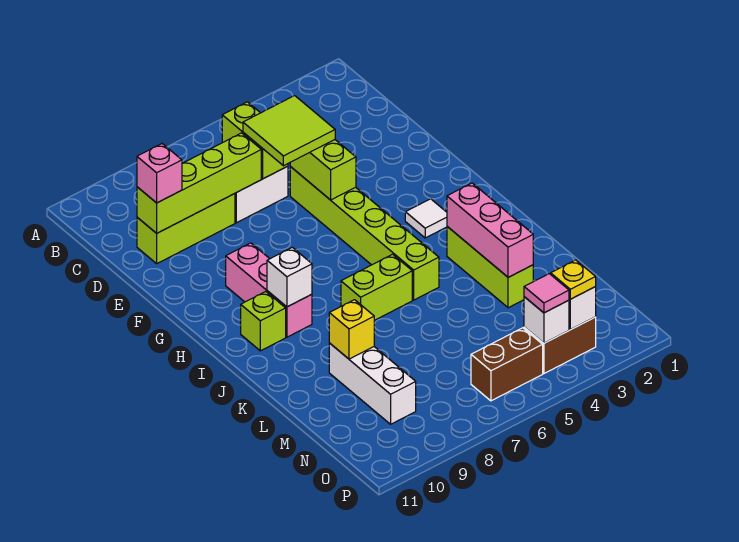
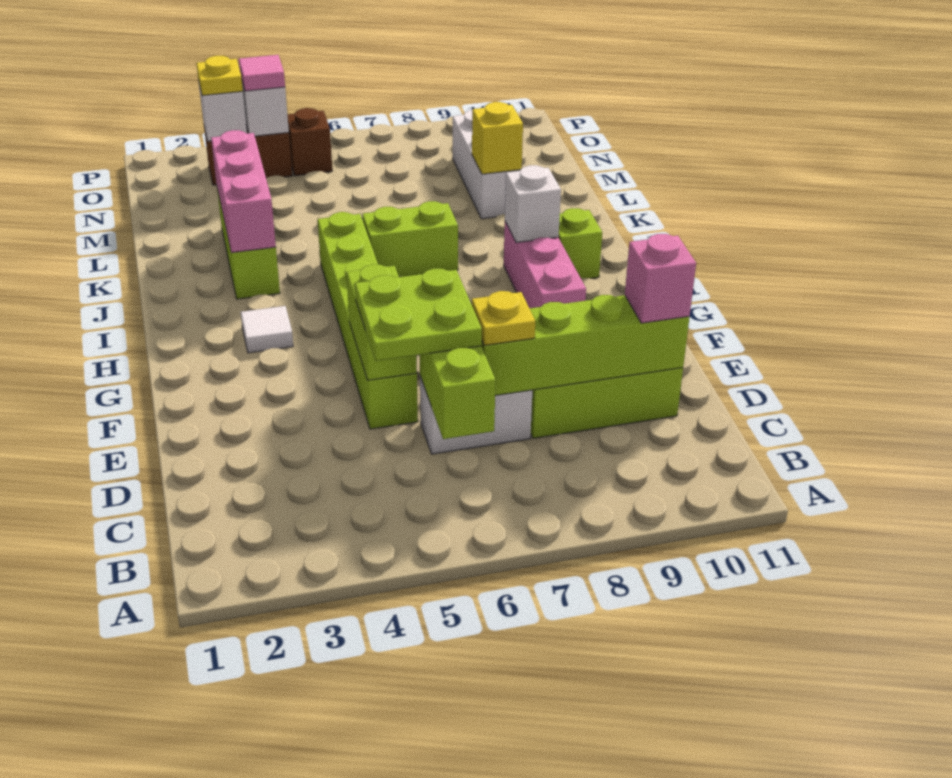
lime 2x2 tile [243,96,335,166] -> lime 2x2 plate [355,269,482,361]
none -> yellow 1x1 plate [472,291,535,346]
brown 1x2 brick [471,328,543,401] -> brown 1x1 brick [287,108,332,176]

